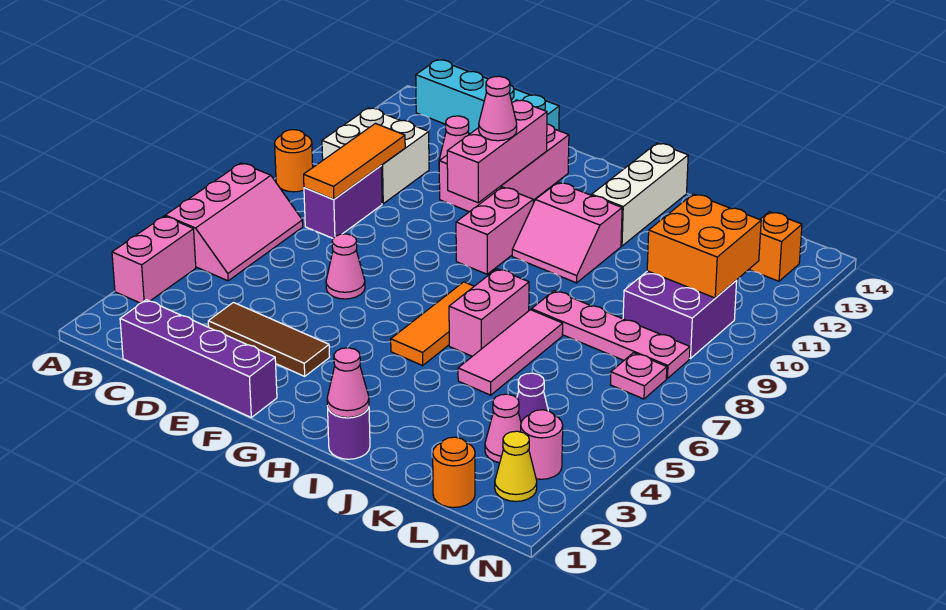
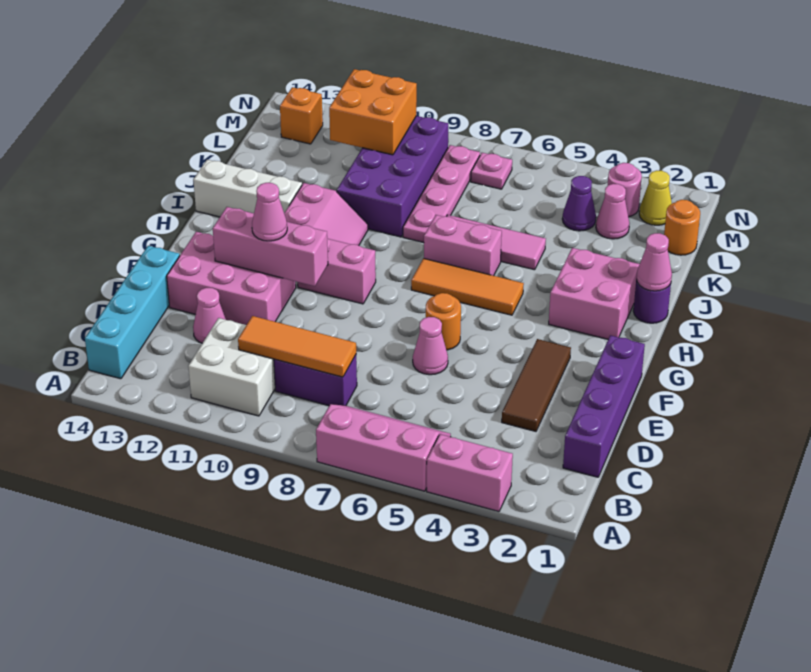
orange 1x1 round brick [275,130,313,192] -> orange 1x1 round brick moved to [426,293,461,350]
none -> pink 2x2 brick [549,248,640,339]
purple 2x2 brick [623,271,737,359] -> purple 2x4 brick [337,116,448,237]

